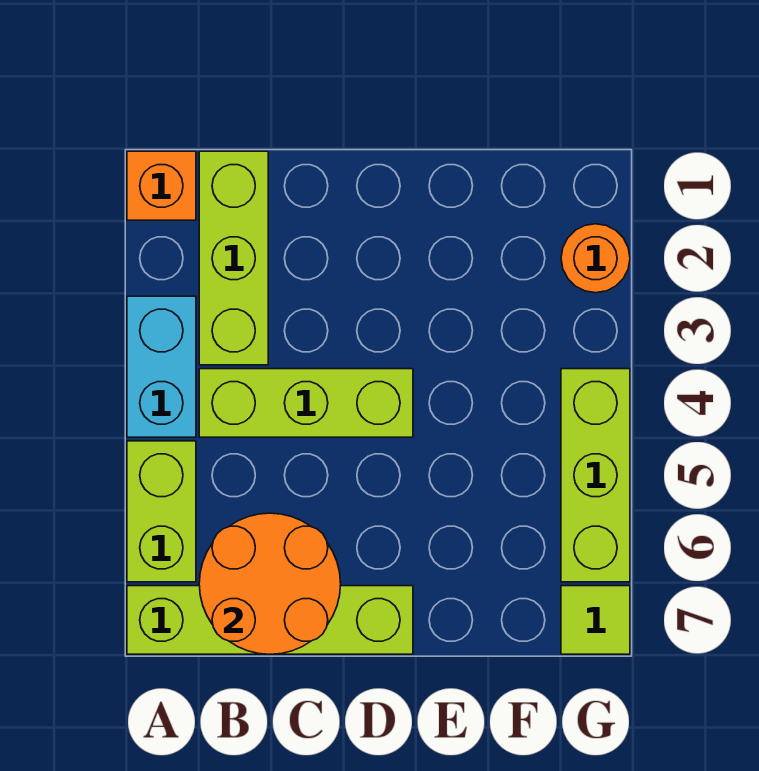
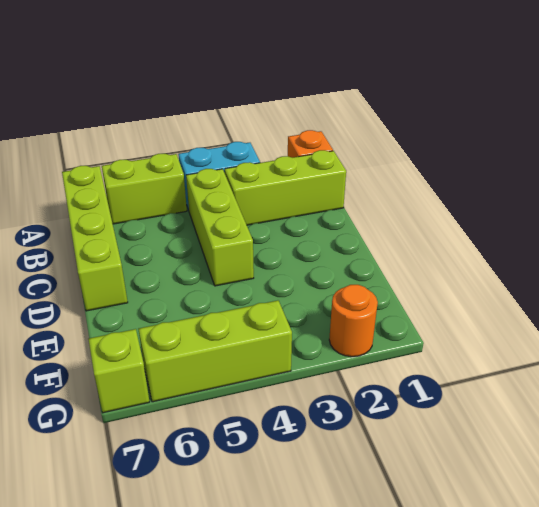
orange 2x2 round brick [199,513,341,654] -> none
lime 1x1 tile [561,586,630,654] -> lime 1x1 brick [88,329,149,413]

